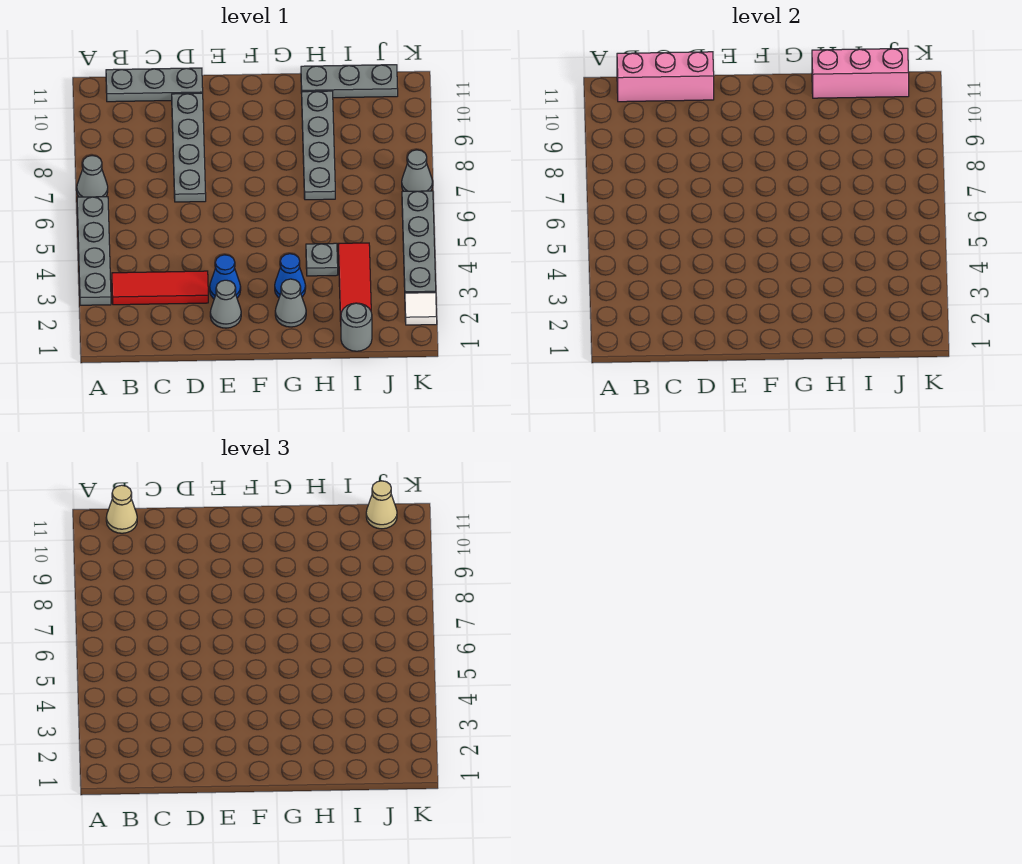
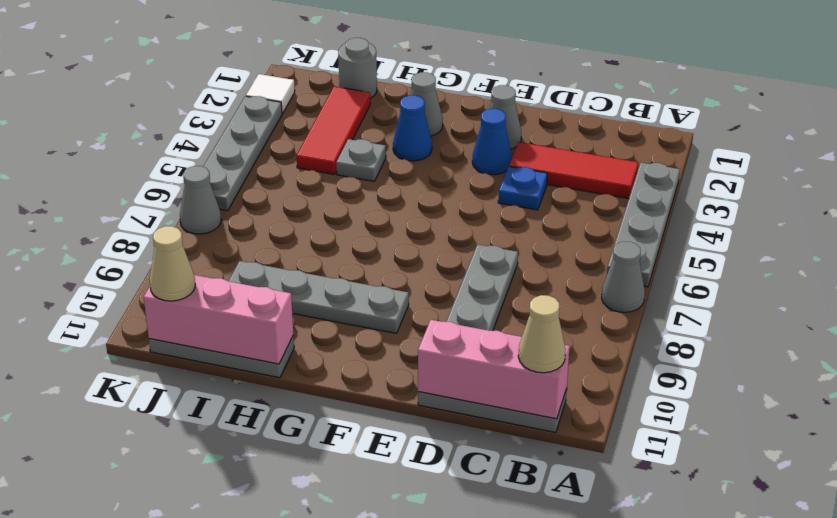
none -> blue 1x1 plate [498,167,547,210]
grey 1x4 plate [302,91,335,200] -> grey 1x4 plate turned to [229,261,409,333]

